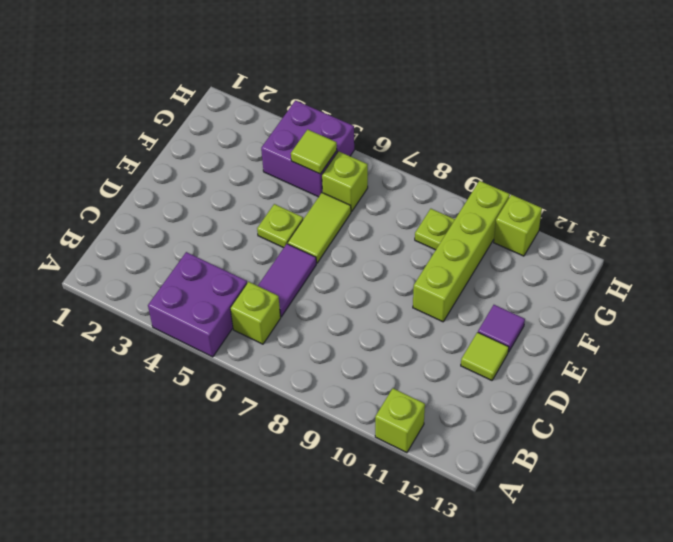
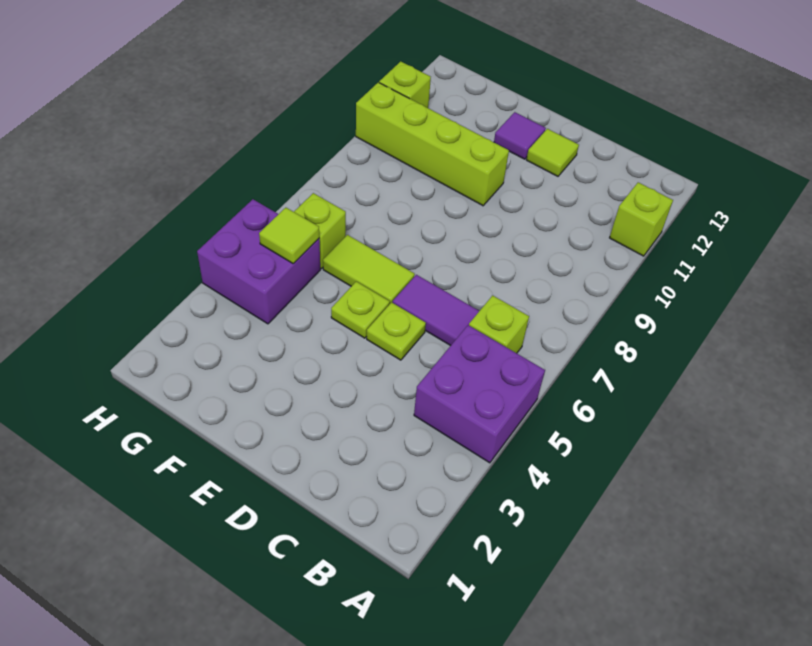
lime 1x1 plate [415,209,455,250] -> lime 1x1 plate moved to [367,302,426,360]

